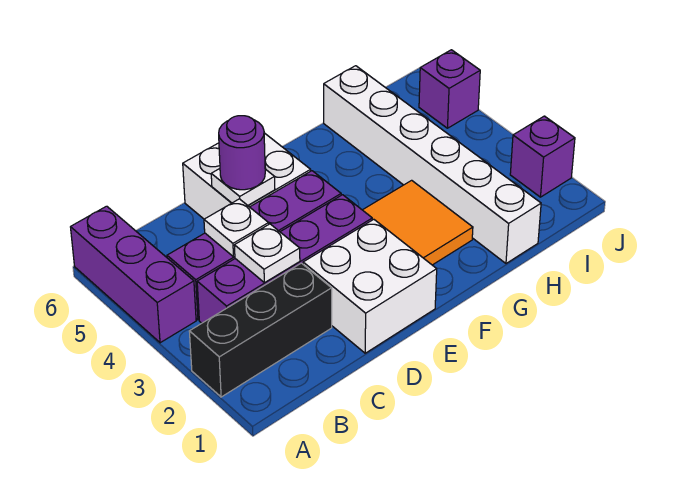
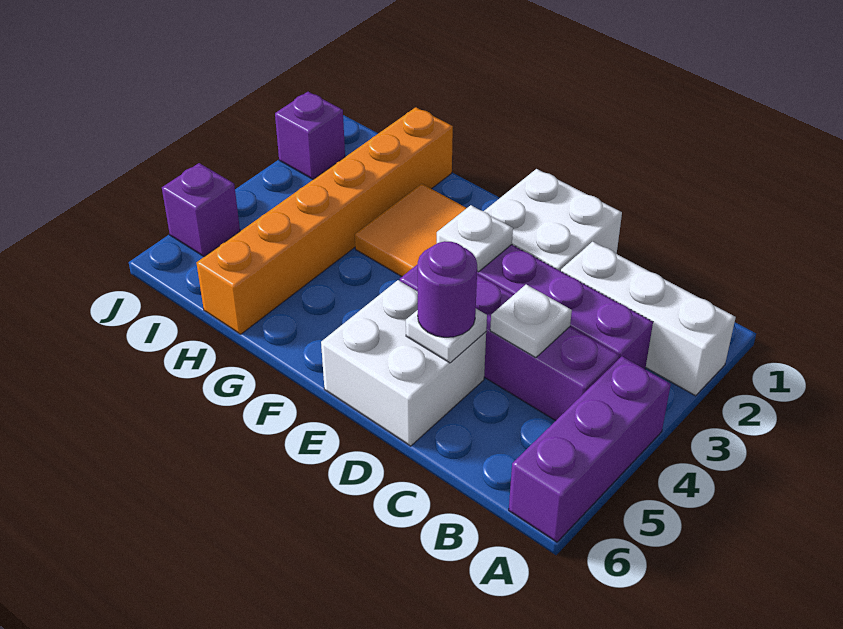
black 1x3 brick [189,263,332,397] -> white 1x3 brick [561,242,736,396]
white 1x1 plate [234,224,300,283] -> white 1x1 plate moved to [437,205,513,272]
white 1x6 brick [324,66,541,263] -> orange 1x6 brick [197,107,453,334]

